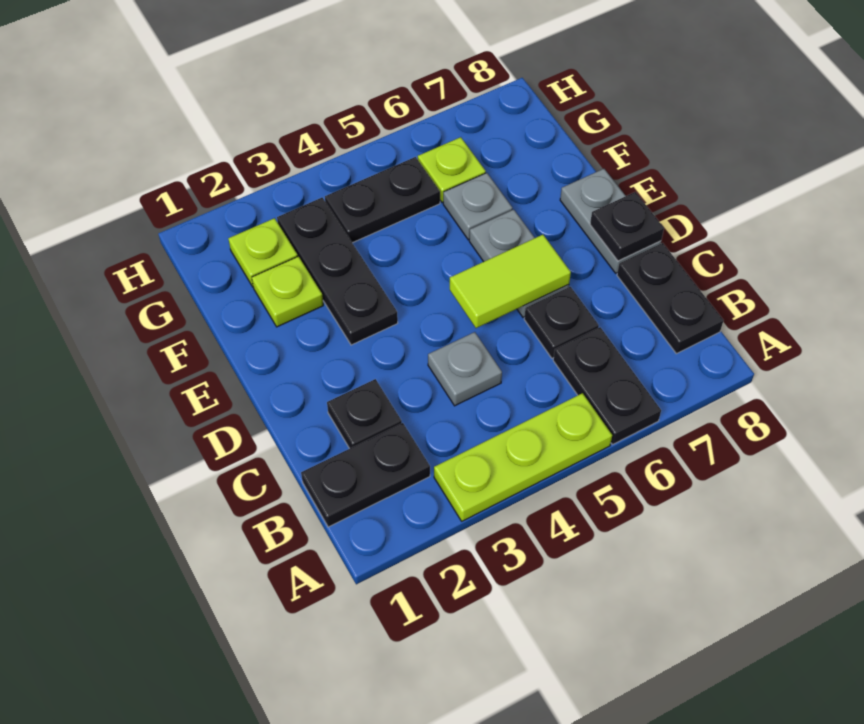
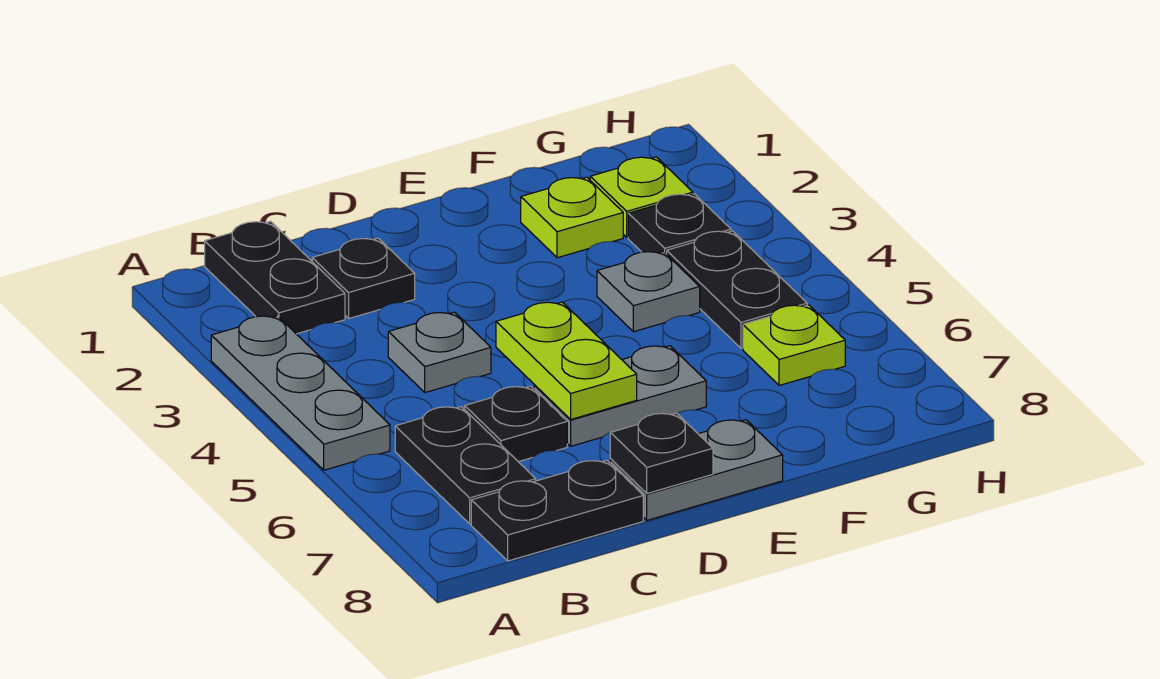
lime 1x3 plate [434,393,612,521] -> grey 1x3 plate [211,316,390,470]
black 1x2 plate [553,327,661,444] -> black 1x2 plate turned to [395,407,536,524]
lime 1x2 tile [450,235,571,328] -> lime 1x2 plate [496,302,637,419]
black 1x3 plate [277,198,398,345] -> black 1x1 plate [628,194,731,254]
grey 1x1 plate [443,173,513,240] -> grey 1x1 plate moved to [597,251,700,332]

